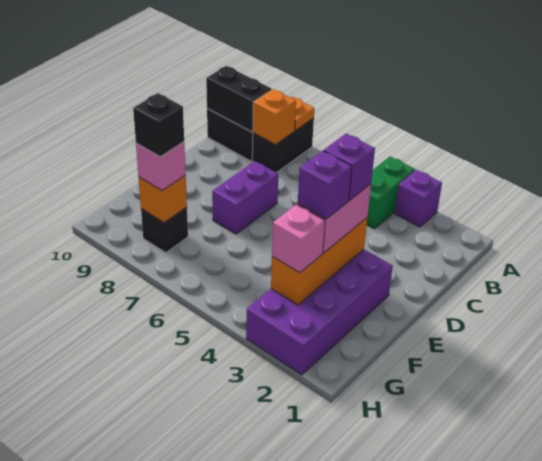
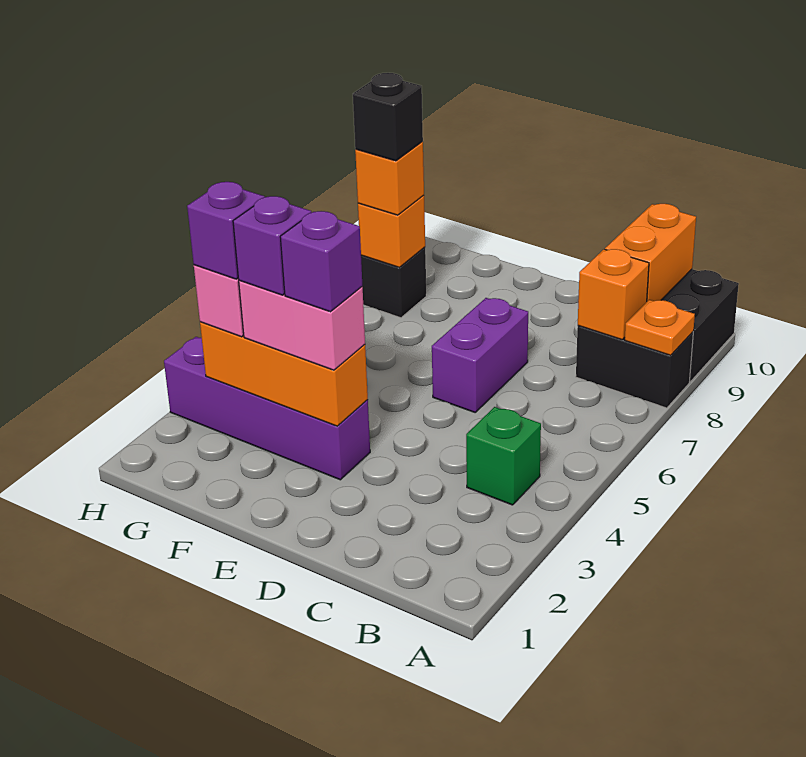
purple 1x1 brick [395,170,442,227] -> purple 1x1 brick moved to [187,182,265,279]
green 1x2 brick [367,157,415,229] -> green 1x1 brick [466,407,541,505]
black 1x2 brick [206,66,272,132] -> orange 1x2 brick [605,204,696,301]
purple 1x2 brick [212,161,278,234] -> purple 1x2 brick turned to [432,298,528,412]
purple 2x4 brick [246,249,393,375] -> purple 1x4 brick [164,337,370,480]
pink 1x1 brick [136,142,186,191] -> orange 1x1 brick [355,142,424,215]

